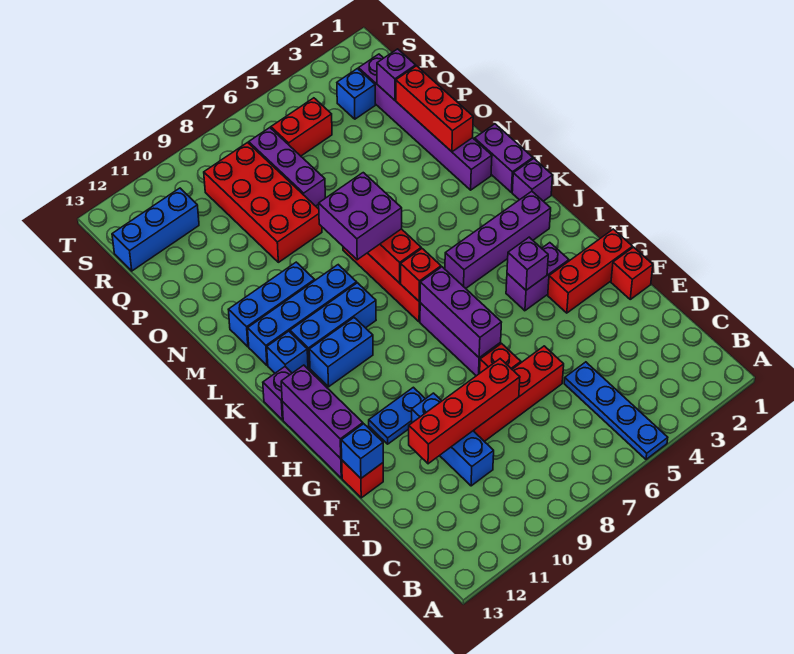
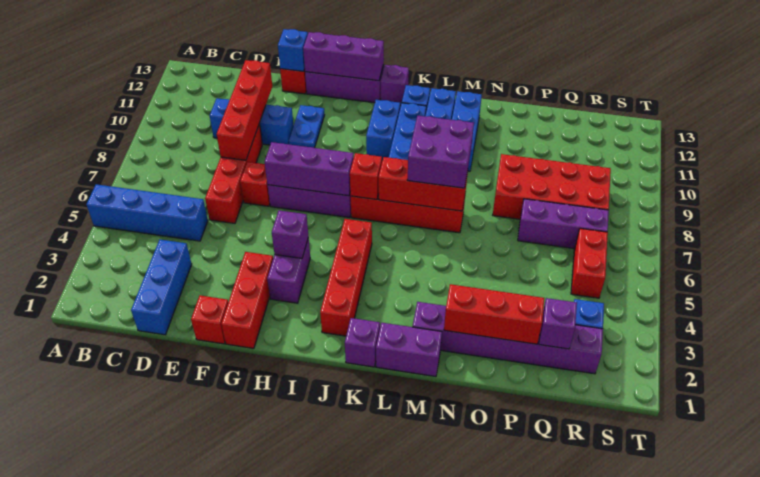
blue 1x4 plate [564,362,668,459] -> blue 1x4 brick [86,184,208,241]
purple 1x4 brick [445,191,551,288] -> red 1x4 brick [320,219,372,336]
blue 1x3 brick [112,188,199,271] -> blue 1x3 brick moved to [131,240,192,335]

